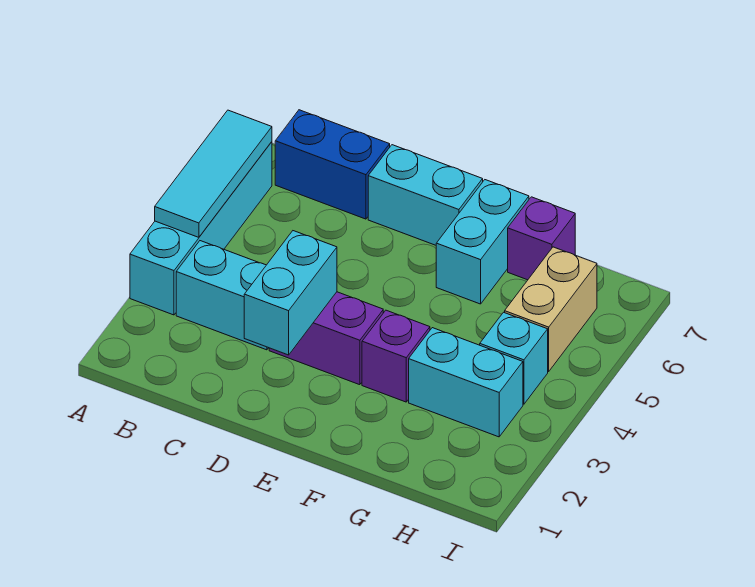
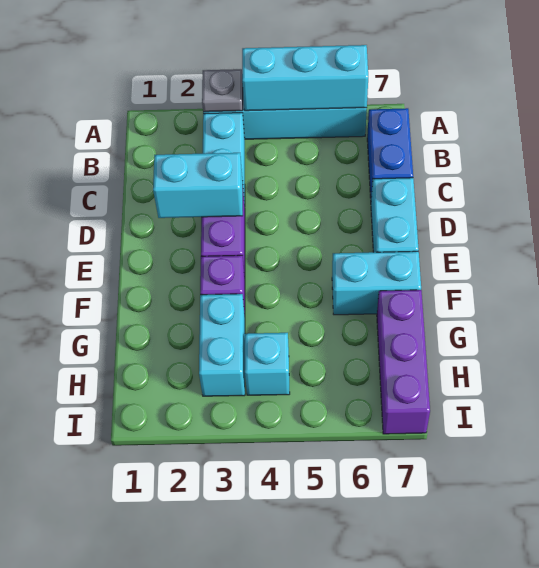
none -> grey 1x1 plate [202,69,243,112]
cyan 1x3 tile [155,110,272,237] -> cyan 1x3 brick [242,45,368,111]
purple 1x1 brick [508,197,575,280] -> purple 1x3 brick [377,290,430,434]
tan 1x2 brick [505,247,597,371] -> none

